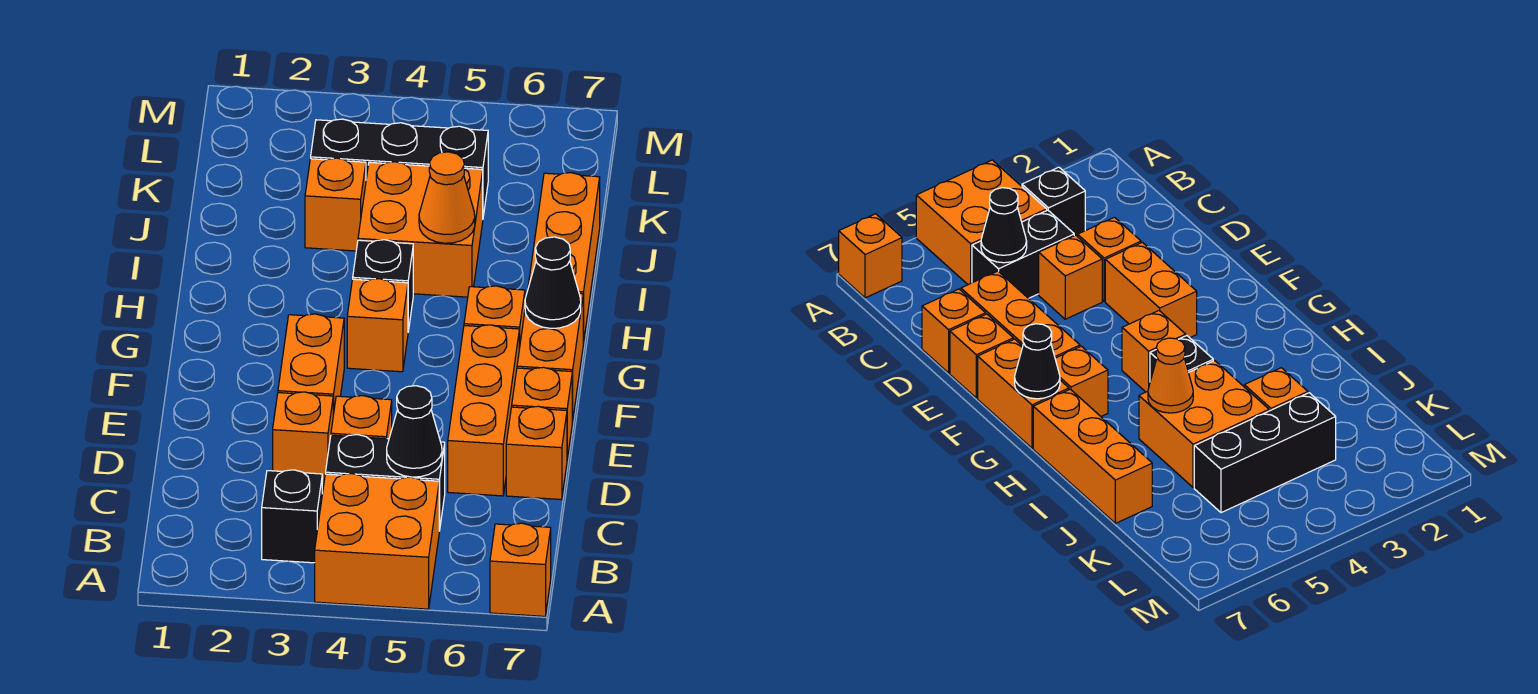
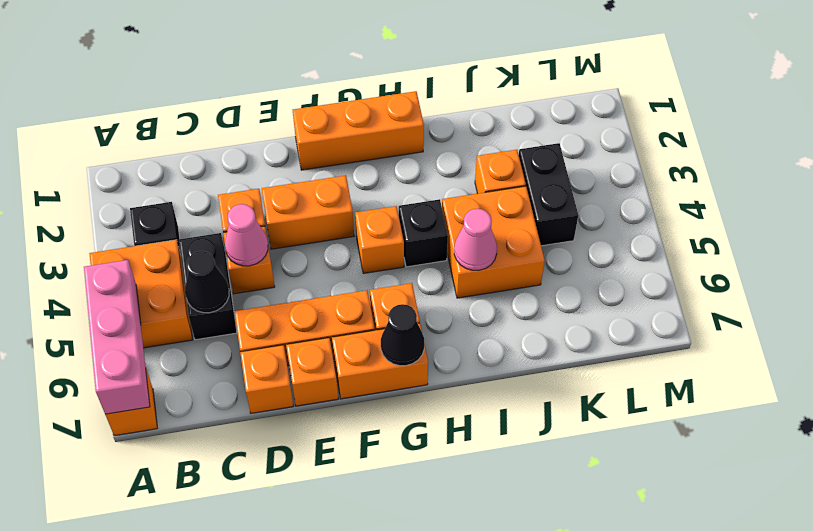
none -> pink 1x3 brick [84,260,150,414]
none -> pink 1x1 cone [225,204,268,266]
orange 1x3 brick [528,173,600,343] -> orange 1x3 brick moved to [293,91,424,170]
orange 1x1 cone [419,152,475,243] -> pink 1x1 cone [454,209,497,270]
black 1x3 brick [311,119,488,216] -> black 1x2 brick [519,143,578,246]

